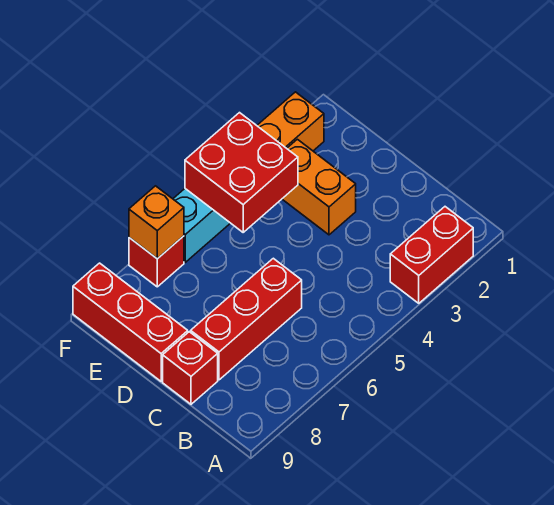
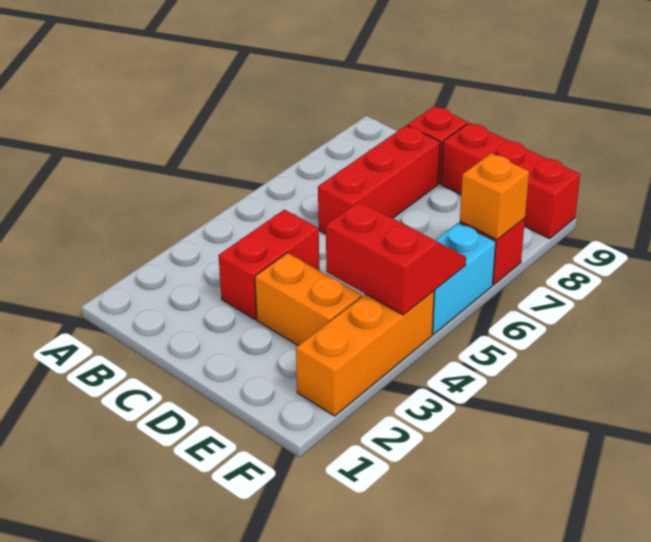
red 1x2 brick [390,207,473,303] -> red 1x2 brick moved to [218,210,319,320]
red 2x2 brick [185,113,298,232] -> red 2x2 slope [326,201,466,315]

